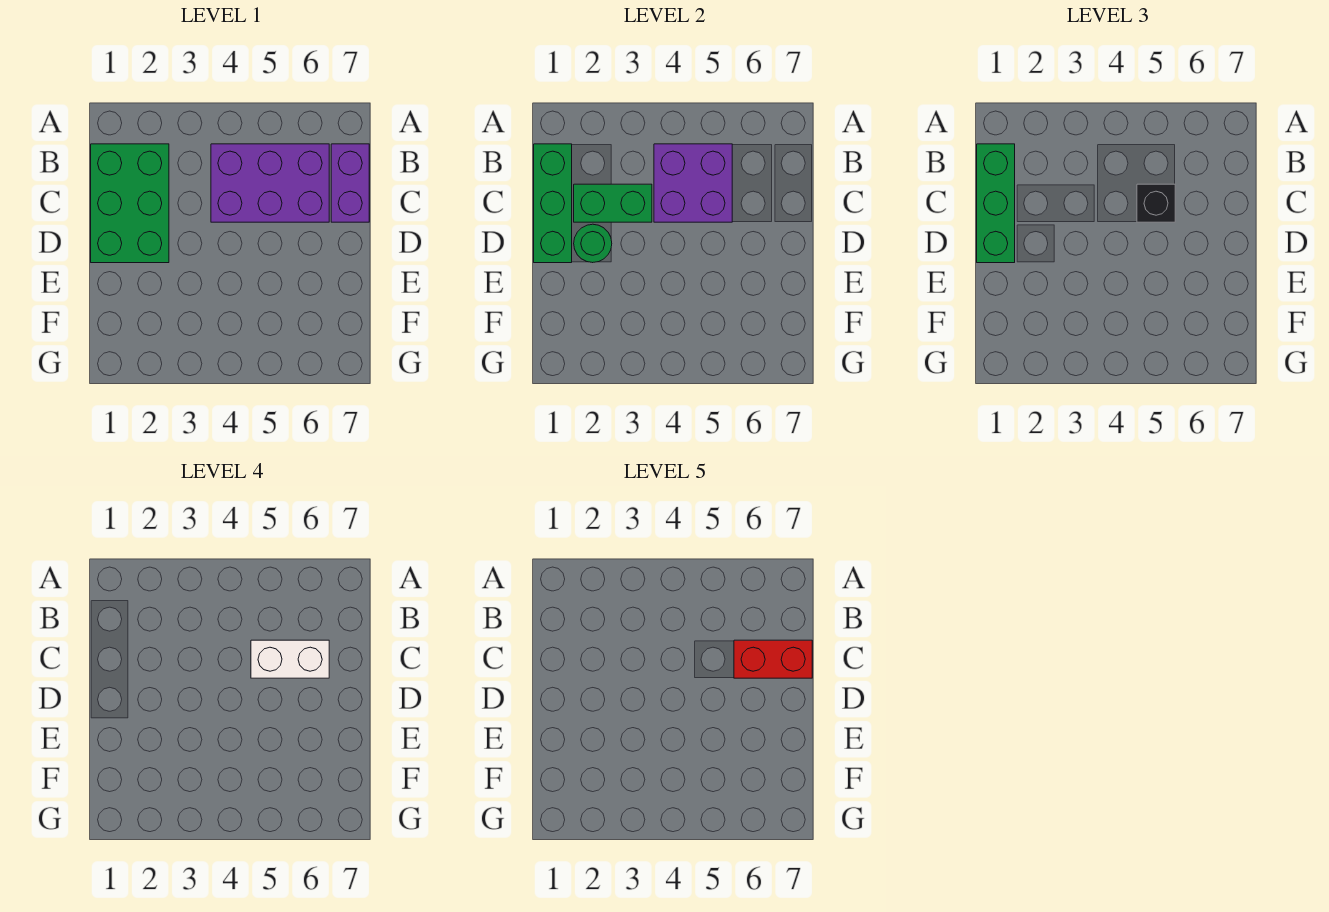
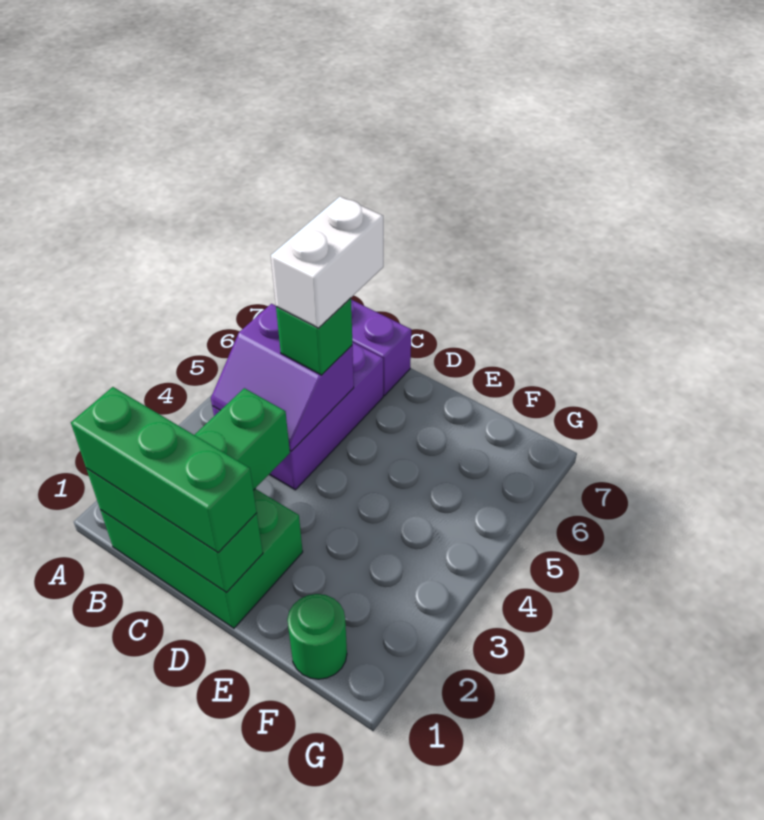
purple 2x2 brick [654,144,732,222] -> purple 2x2 slope [211,304,354,451]
black 1x1 brick [1137,184,1175,222] -> green 1x1 brick [276,298,352,375]
red 1x2 brick [734,640,812,678] -> none
green 1x1 round brick [574,224,612,263] -> green 1x1 round brick moved to [287,594,347,679]

